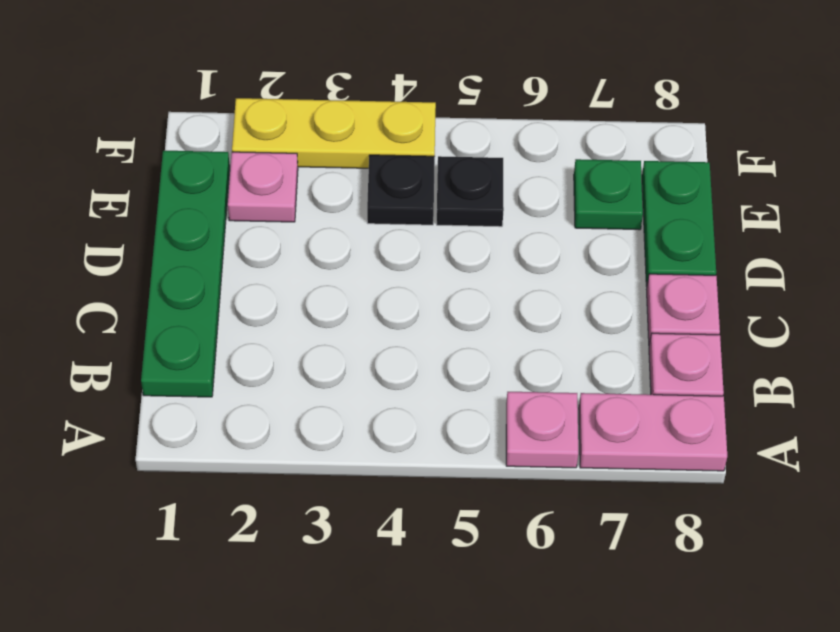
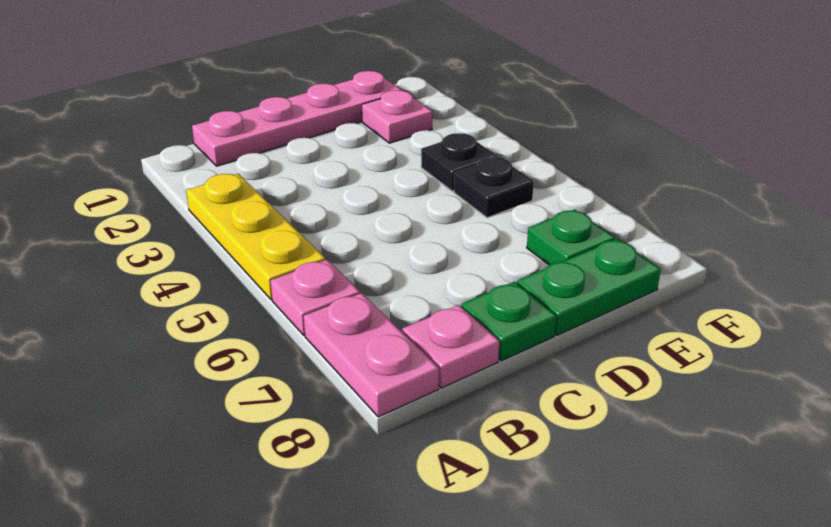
green 1x4 plate [141,151,230,397] -> pink 1x4 plate [192,71,401,166]
pink 1x1 plate [647,274,720,345] -> green 1x1 plate [461,282,556,361]
yellow 1x3 plate [232,98,436,168] -> yellow 1x3 plate moved to [186,174,326,300]

